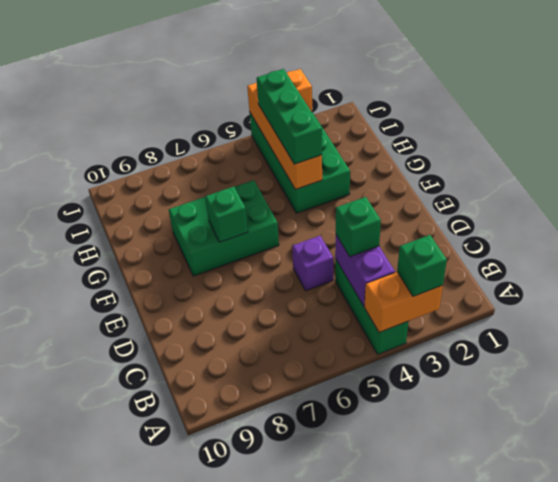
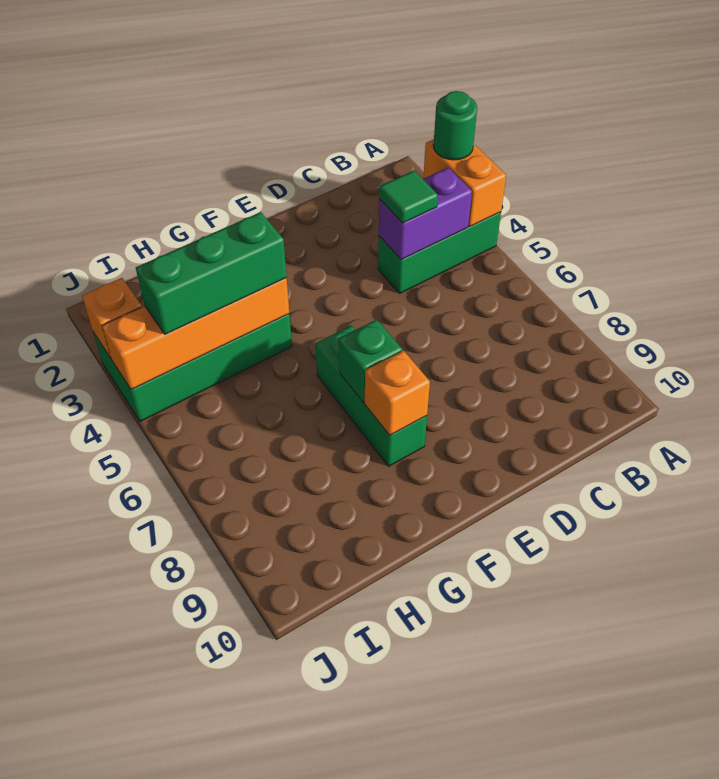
green 1x1 brick [397,235,447,296] -> green 1x1 round brick [433,91,477,160]
green 1x1 brick [336,197,381,256] -> green 1x1 tile [379,171,438,223]
purple 1x1 brick [292,236,333,291] -> none
green 2x3 brick [169,180,279,276] -> green 1x3 brick [316,325,427,466]
none -> orange 1x1 brick [365,351,430,435]

